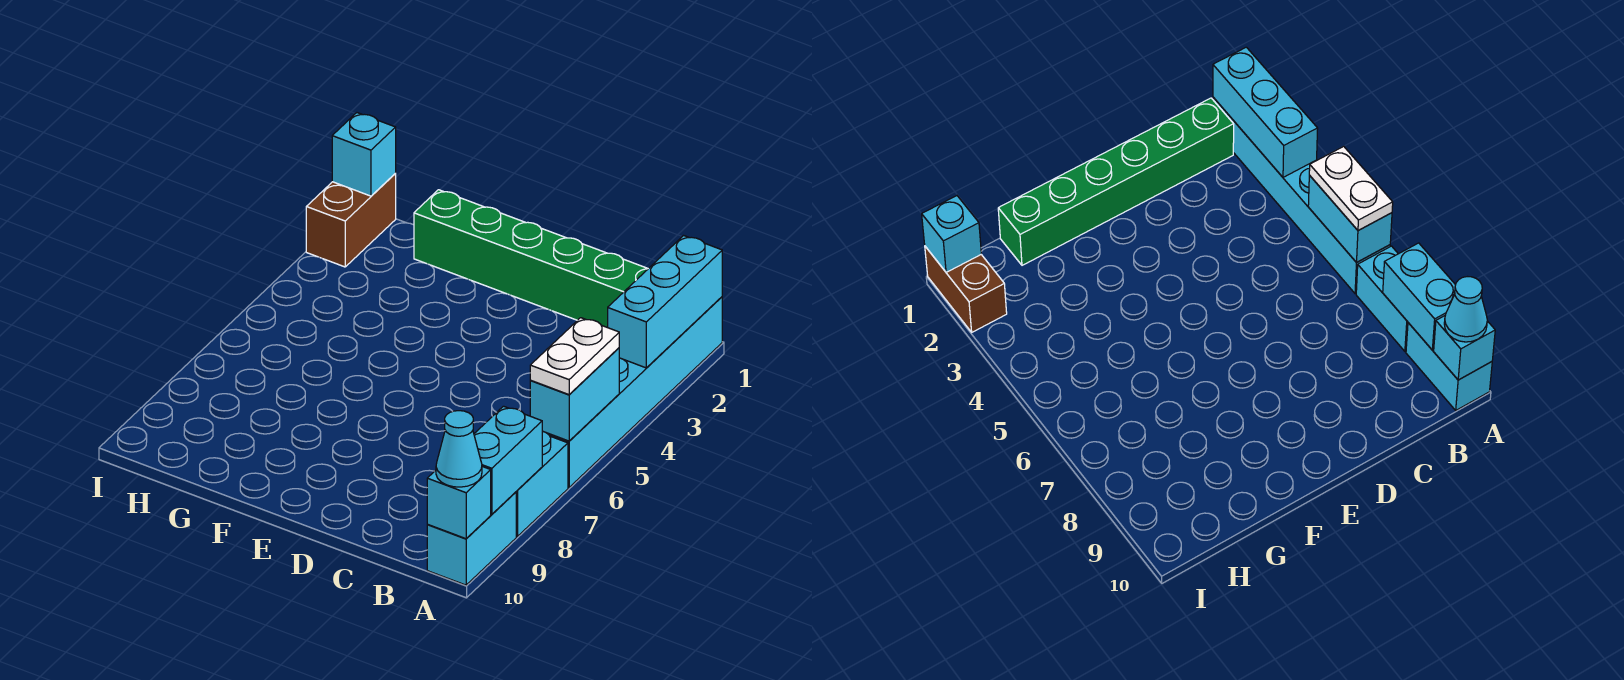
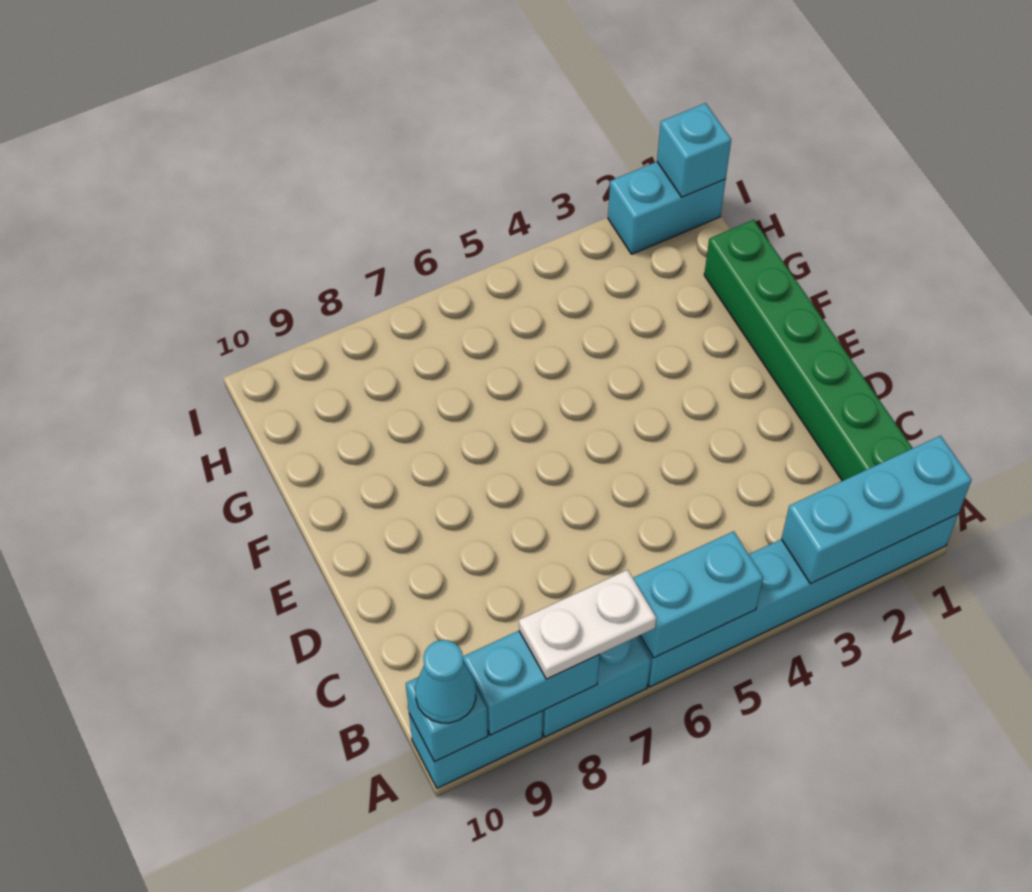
white 1x2 plate [530,318,619,395] -> white 1x2 plate moved to [519,570,656,679]
brown 1x2 brick [306,174,396,267] -> cyan 1x2 brick [608,162,726,254]

